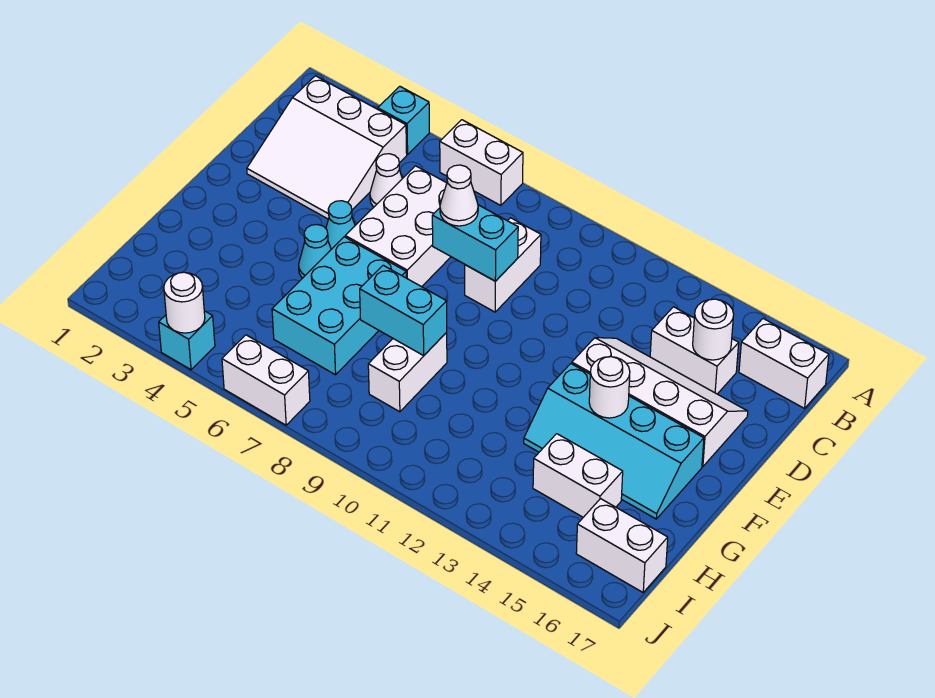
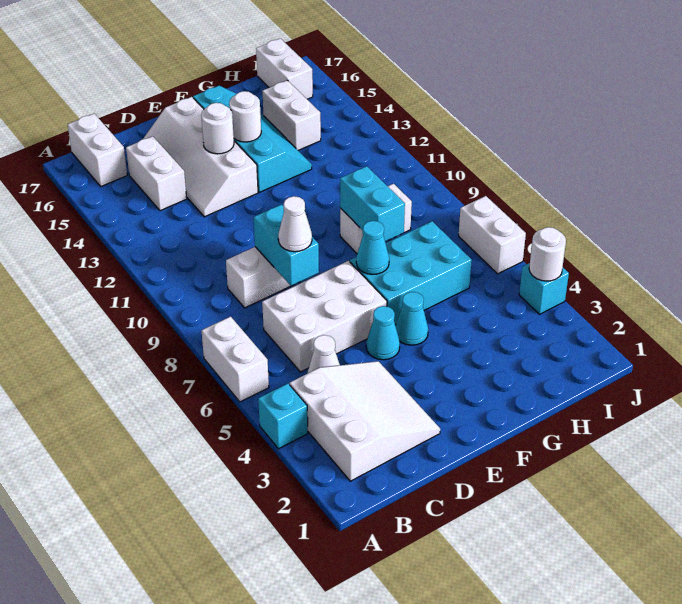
white 1x1 round brick [693,299,734,360] -> white 1x1 round brick moved to [201,103,234,154]
none -> cyan 1x1 cone [356,221,389,275]

